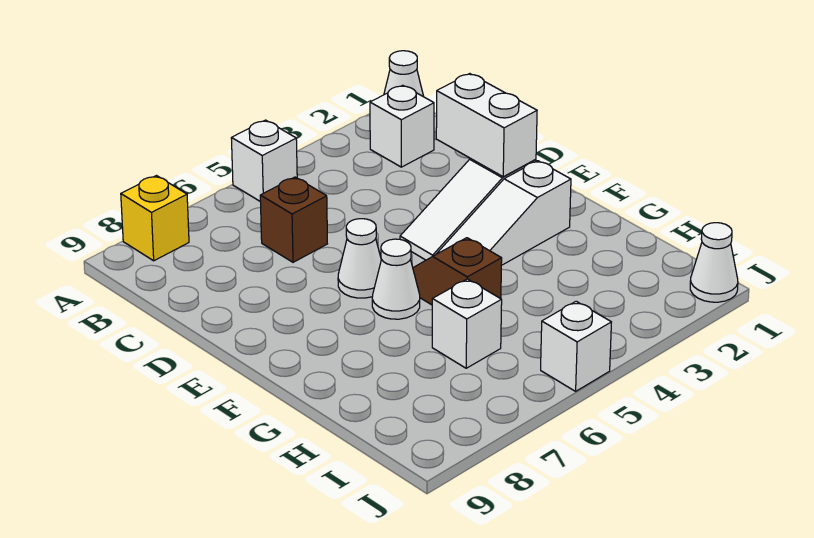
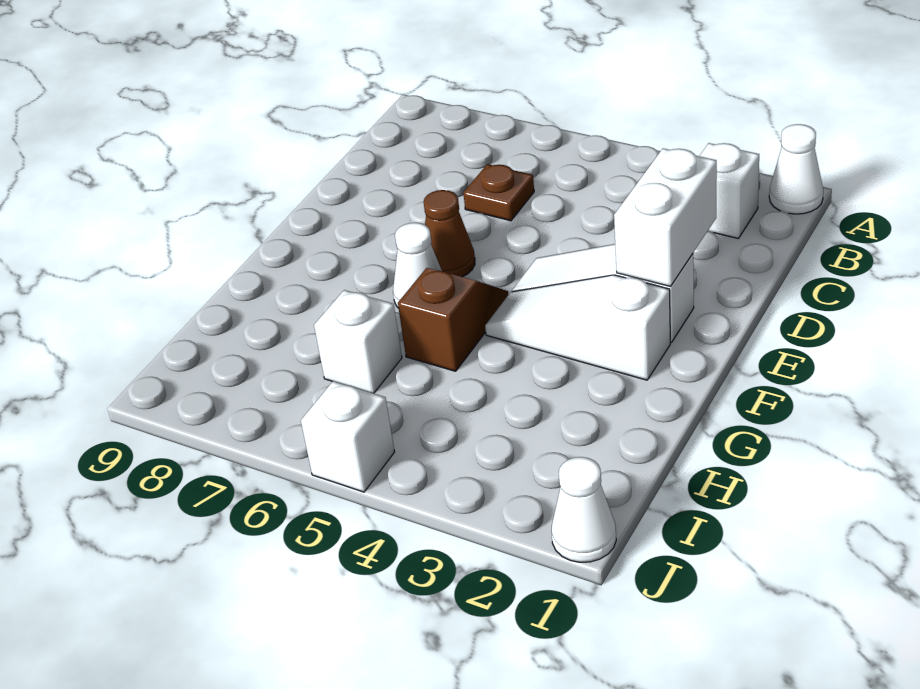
white 1x1 brick [231,120,297,201] -> none
yellow 1x1 brick [121,176,189,261] -> none
brown 1x1 brick [260,177,327,262] -> brown 1x1 plate [463,164,534,221]
white 1x1 cone [338,219,381,298] -> brown 1x1 cone [424,190,475,277]

